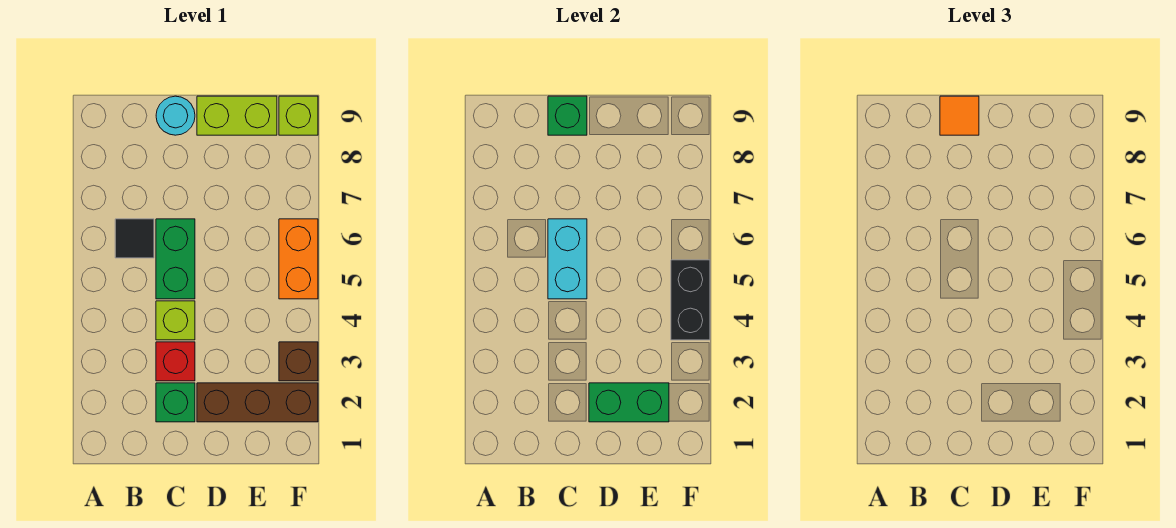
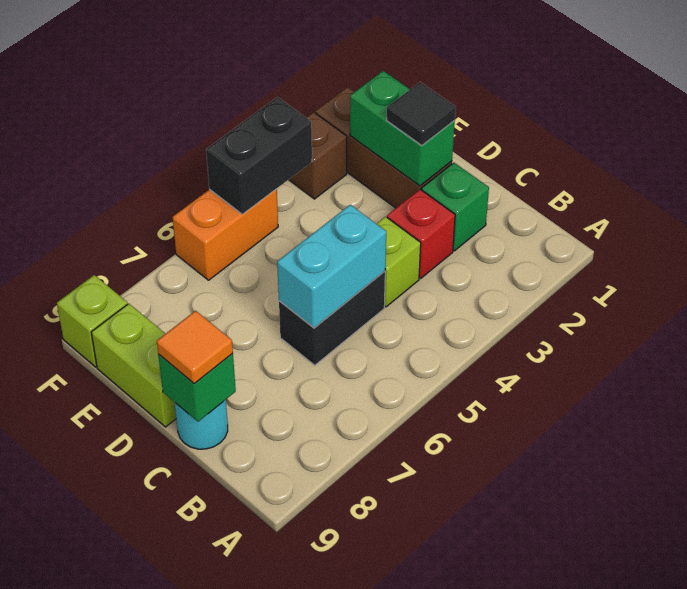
black 1x1 tile [115,219,154,258] -> black 1x1 tile moved to [387,82,456,145]
green 1x2 brick [156,219,195,299] -> black 1x2 brick [279,271,385,365]

